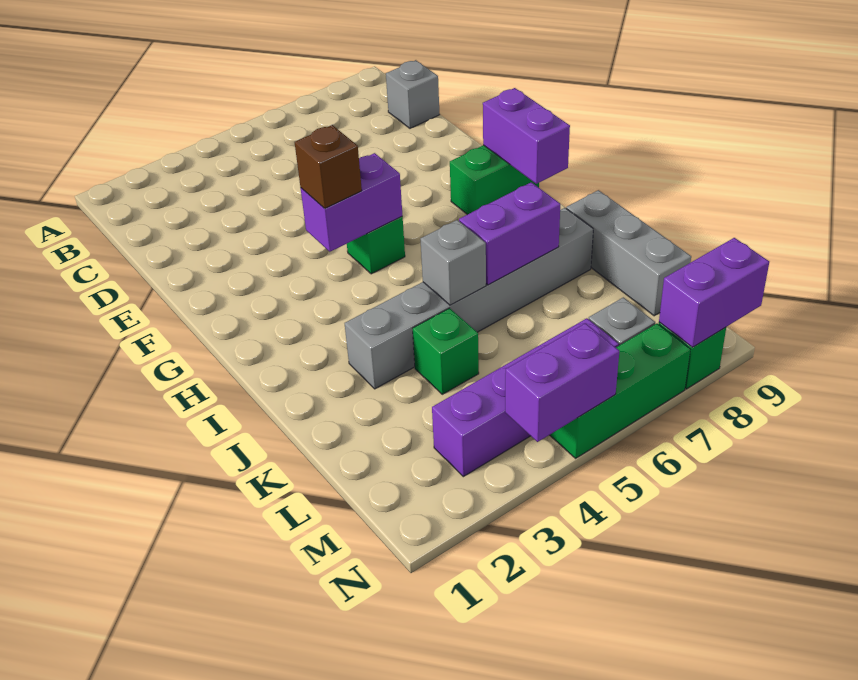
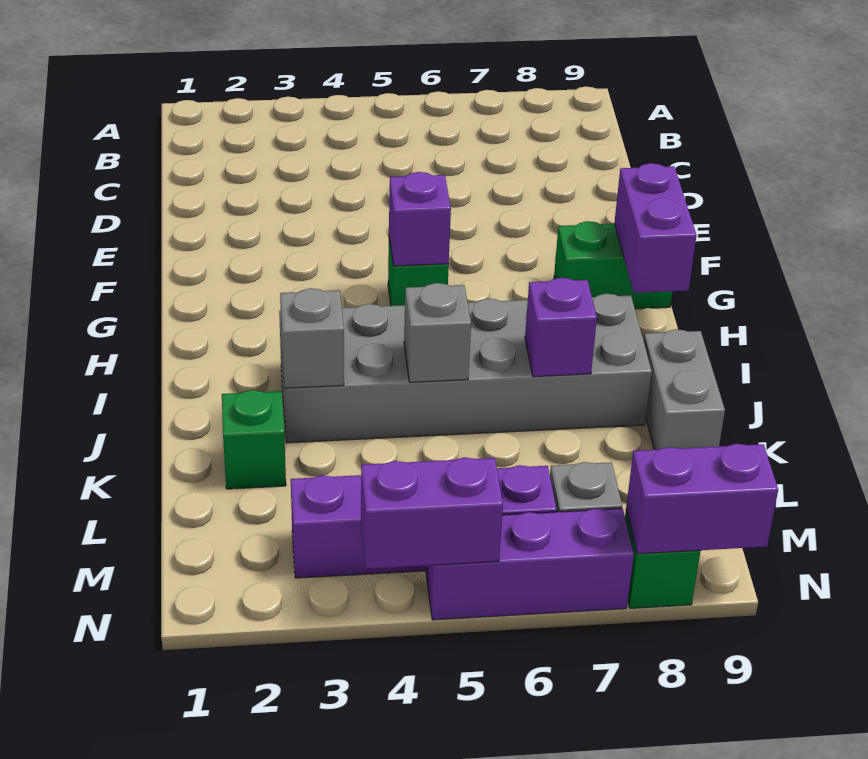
grey 1x1 brick [386,60,440,128] -> grey 1x1 brick moved to [280,288,344,388]
purple 1x2 brick [301,153,403,252] -> purple 1x1 brick [389,172,451,266]
brown 1x1 brick [295,125,362,208] -> none
grey 1x6 brick [345,208,593,389] -> grey 2x6 brick [279,294,652,443]
purple 1x2 brick [459,182,560,285] -> purple 1x1 brick [525,278,597,377]
grey 1x3 brick [566,190,691,316] -> grey 1x2 brick [643,329,725,450]
green 1x1 brick [413,308,479,394] -> green 1x1 brick moved to [222,390,286,489]
green 1x3 brick [550,324,691,458] -> purple 1x3 brick [426,509,634,620]

